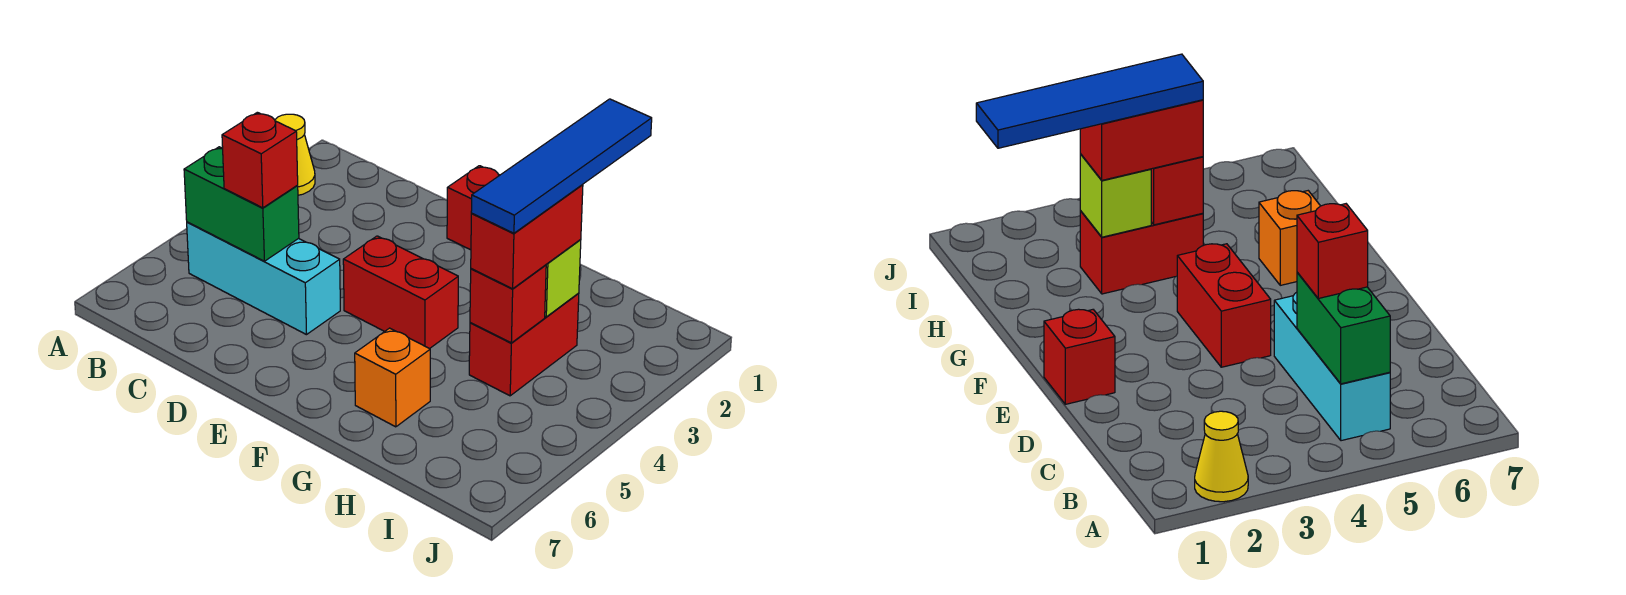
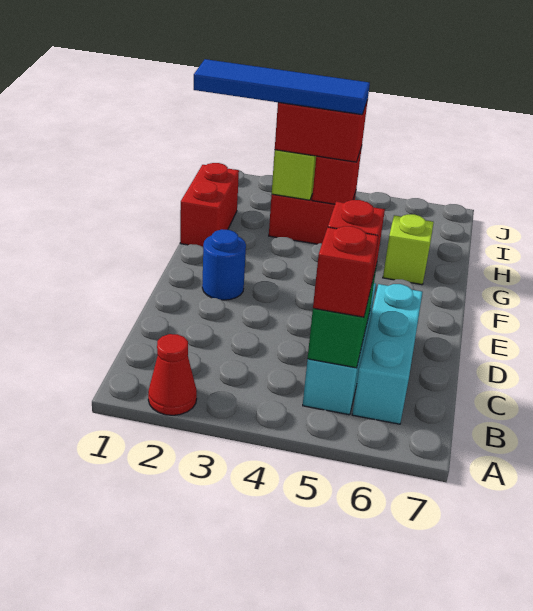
yellow 1x1 cone [275,114,315,195] -> red 1x1 cone [148,334,197,415]
none -> cyan 1x3 brick [352,284,423,424]
red 1x1 brick [447,166,500,250] -> red 1x1 brick moved to [313,226,378,317]
none -> blue 1x1 round brick [202,229,246,300]
red 1x2 brick [343,236,458,349] -> red 1x2 brick moved to [180,163,239,247]
orange 1x1 brick [355,328,430,427] -> lime 1x1 brick [383,214,434,285]

